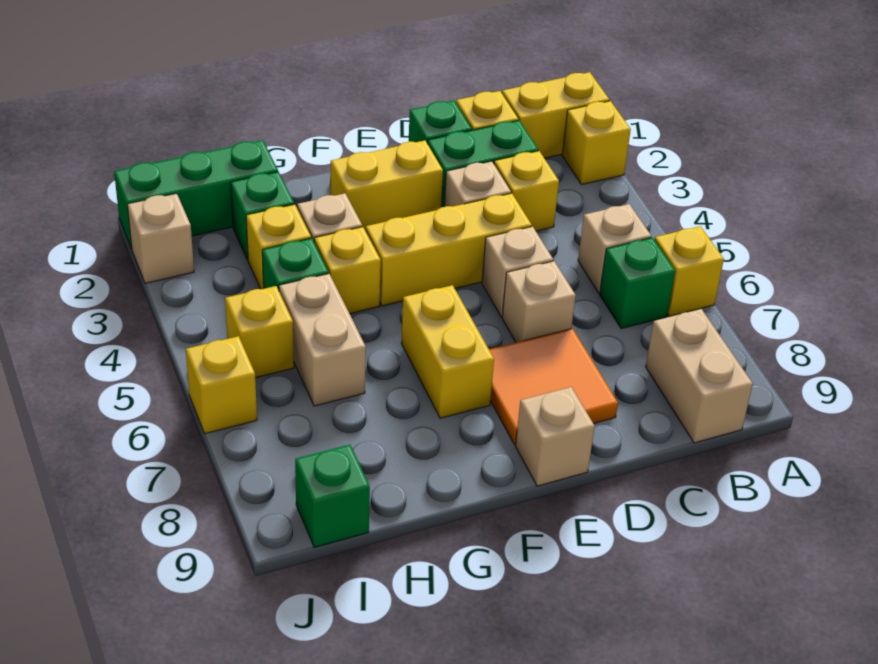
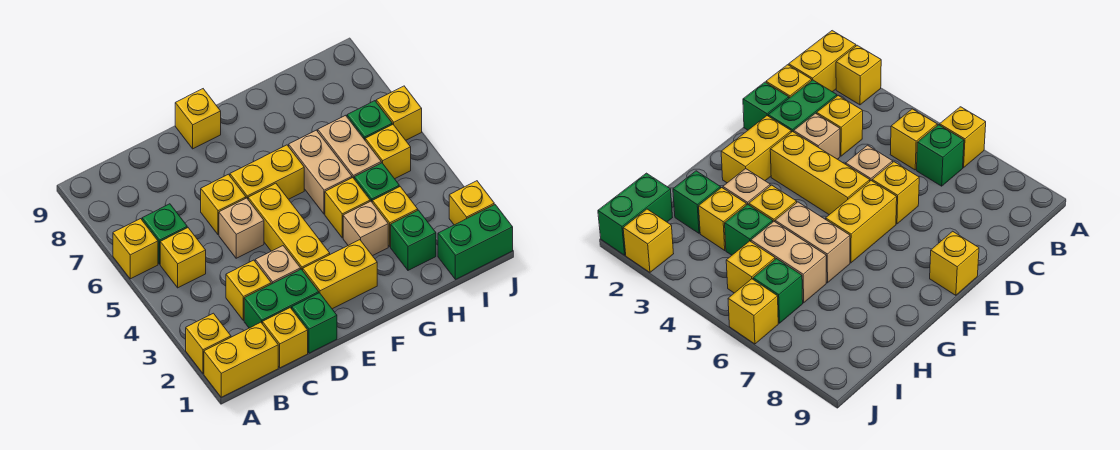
tan 1x1 brick [578,204,651,293] -> yellow 1x1 brick [160,228,206,288]
tan 1x2 brick [646,309,753,443] -> tan 1x2 brick moved to [289,130,352,214]
yellow 1x3 brick [366,193,532,306] -> yellow 1x3 brick turned to [248,183,330,270]
tan 1x1 brick [502,261,576,343] -> yellow 1x1 brick [201,174,246,235]
orange 2x2 tile [489,329,618,445] -> none
tan 1x1 brick [515,387,595,486] -> yellow 1x1 brick [175,89,221,149]
yellow 1x2 brick [401,285,494,418] -> yellow 1x2 brick turned to [230,145,304,199]
green 1x3 brick [114,140,278,249] -> green 1x2 brick [438,205,513,280]
green 1x1 brick [295,445,370,547] -> green 1x1 brick moved to [347,101,392,140]
tan 1x1 brick [127,193,194,283] -> yellow 1x1 brick [449,181,494,225]

